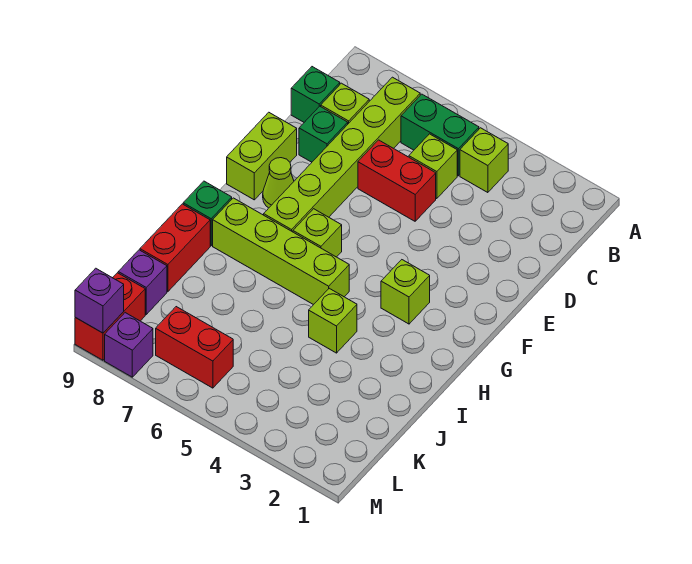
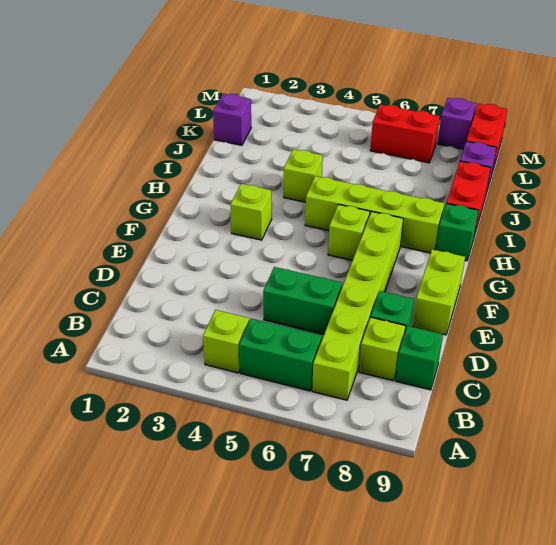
lime 1x1 brick [409,134,457,199] -> none
red 1x2 brick [358,140,436,221] -> green 1x2 brick [263,267,342,334]
lime 1x1 cone [263,158,294,208] -> none
purple 1x1 brick [75,268,124,333] -> purple 1x1 brick moved to [213,94,251,145]

